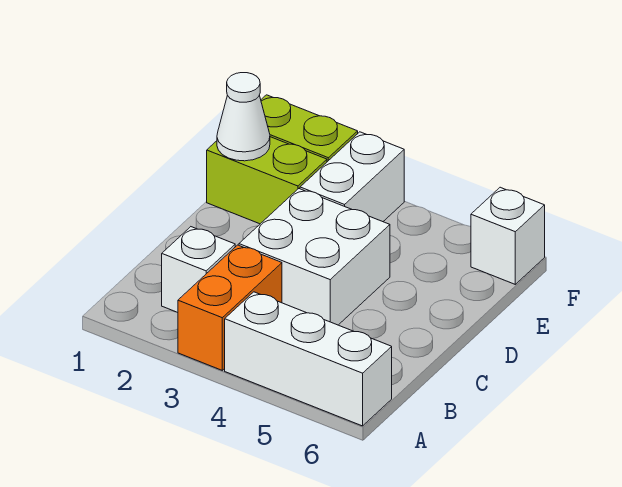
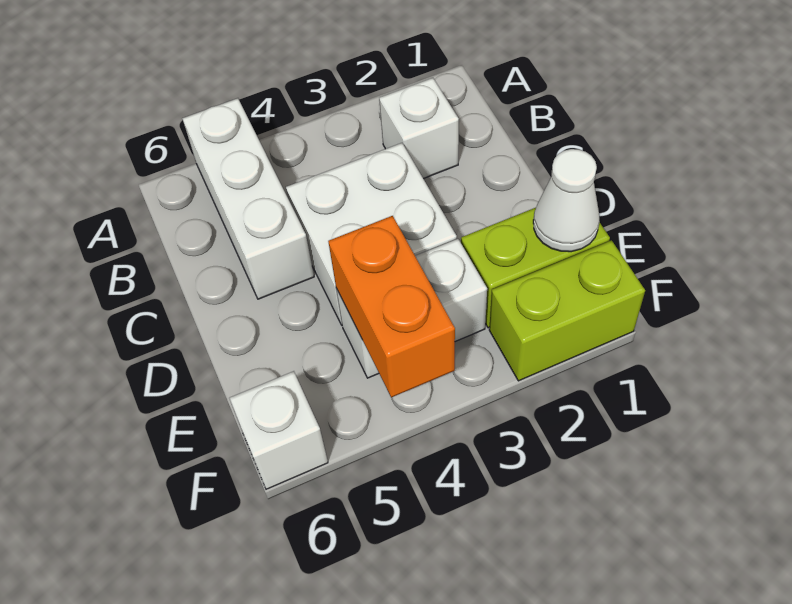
orange 1x2 brick [178,245,282,370] -> orange 1x2 brick moved to [328,216,455,397]
white 1x3 brick [225,292,392,426] -> white 1x3 brick turned to [182,98,314,299]
white 1x2 brick [300,132,404,222] -> white 1x2 brick turned to [336,239,487,378]

